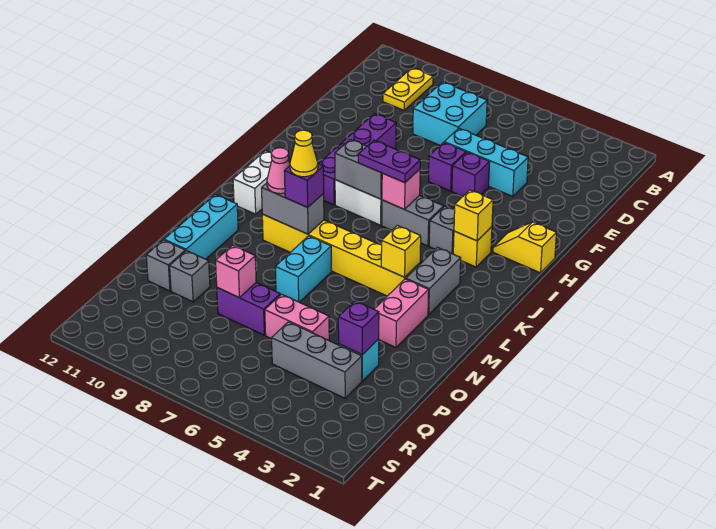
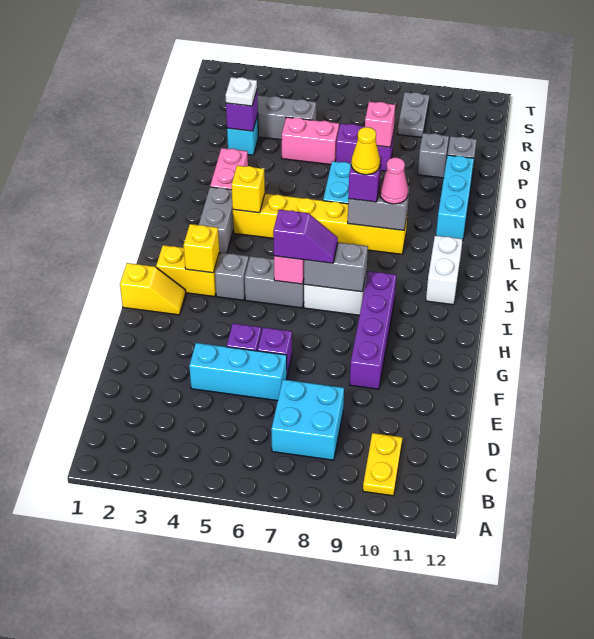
yellow 1x1 brick [453,227,492,267] -> yellow 1x2 brick [156,245,220,297]
purple 1x2 plate [358,140,420,183] -> purple 1x2 slope [273,210,338,263]
none -> white 1x1 plate [226,77,257,106]
none -> grey 1x2 plate [397,92,429,137]

